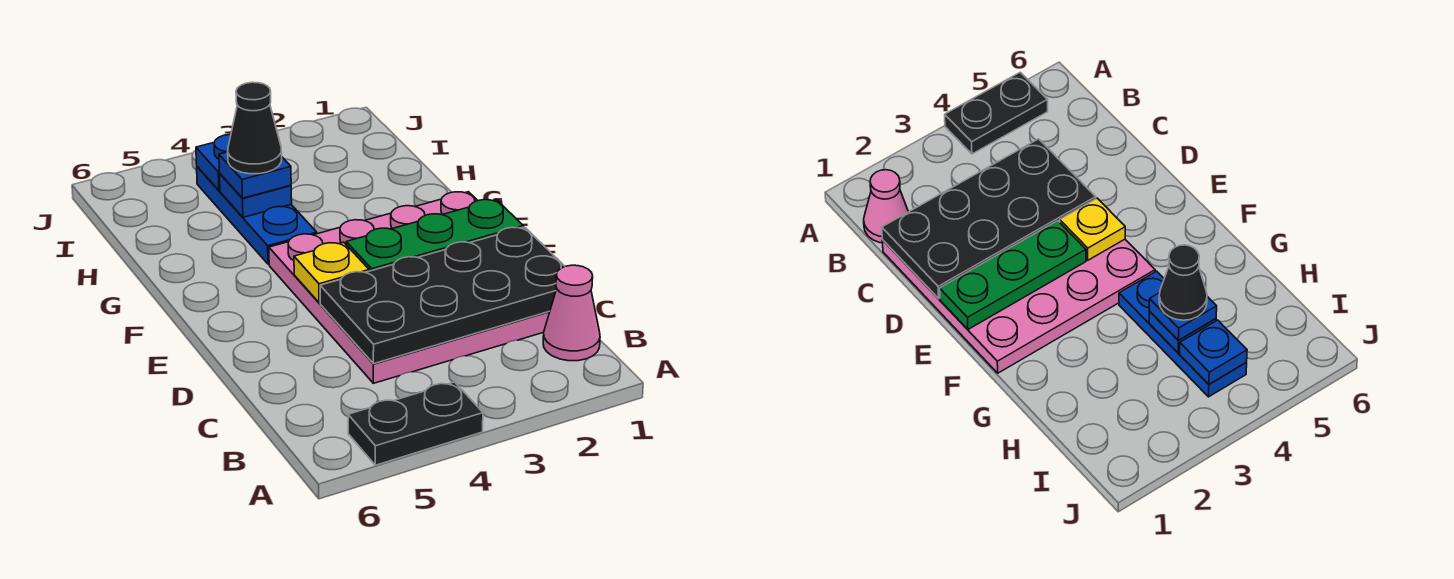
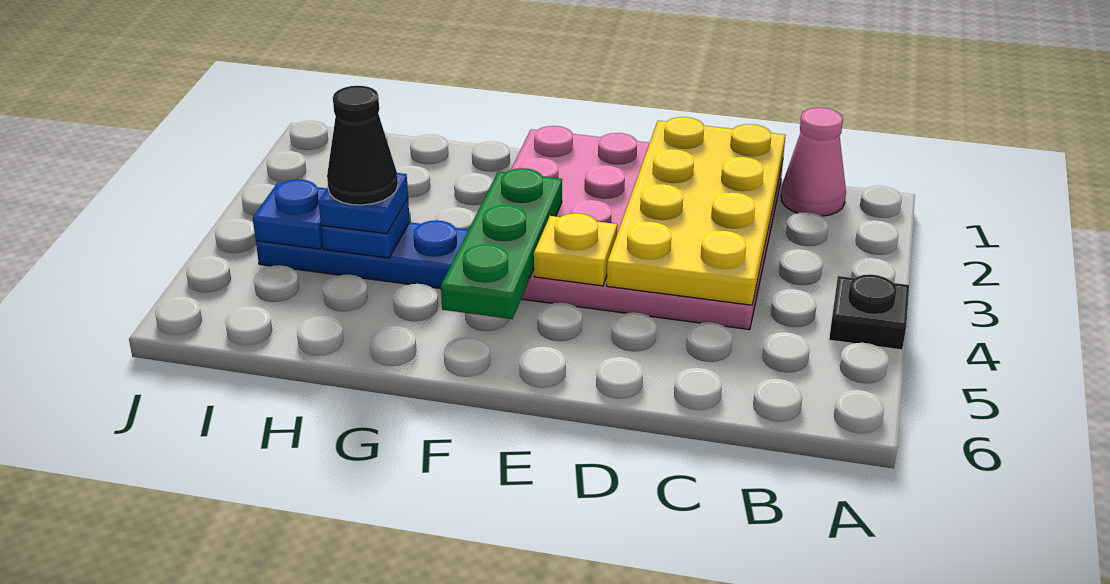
black 1x2 plate [348,382,483,465] -> black 1x1 plate [829,274,909,350]
black 2x4 plate [320,227,565,364] -> yellow 2x4 plate [607,117,785,305]
green 1x3 plate [346,199,523,271] -> green 1x3 plate moved to [441,168,562,319]

